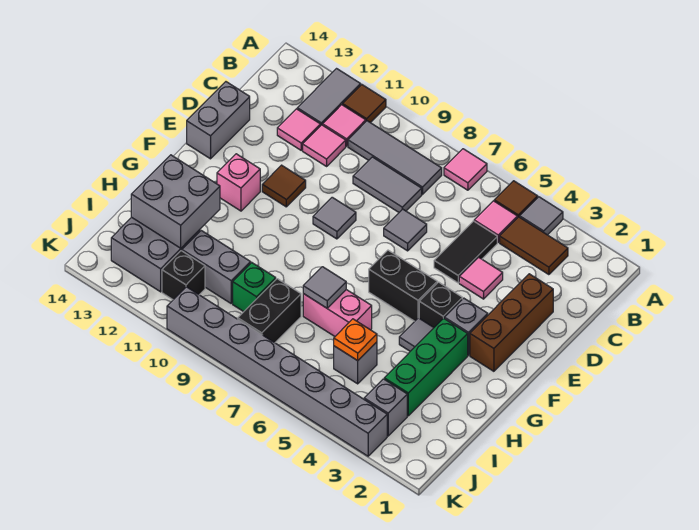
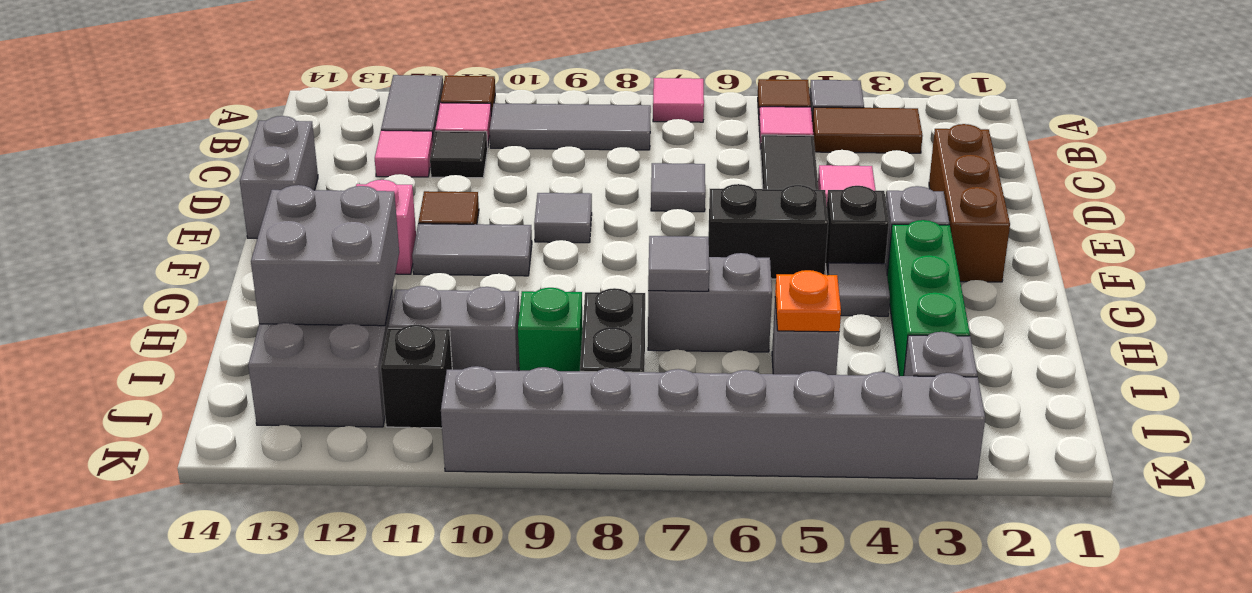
grey 1x2 tile [353,157,422,212] -> grey 1x2 tile moved to [412,224,532,276]
pink 1x1 tile [303,125,346,166] -> black 1x1 tile [430,131,488,178]
pink 1x2 brick [303,290,372,336] -> grey 1x2 brick [648,253,772,352]

